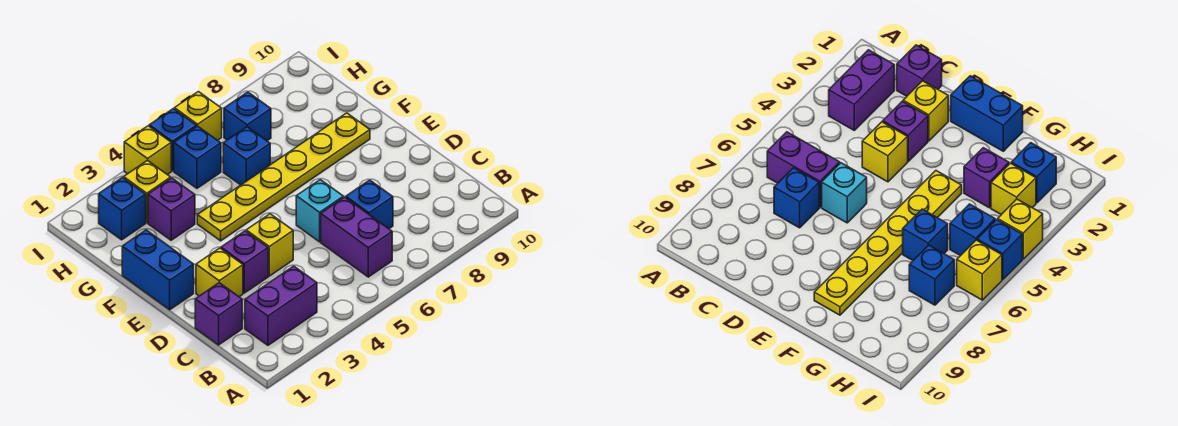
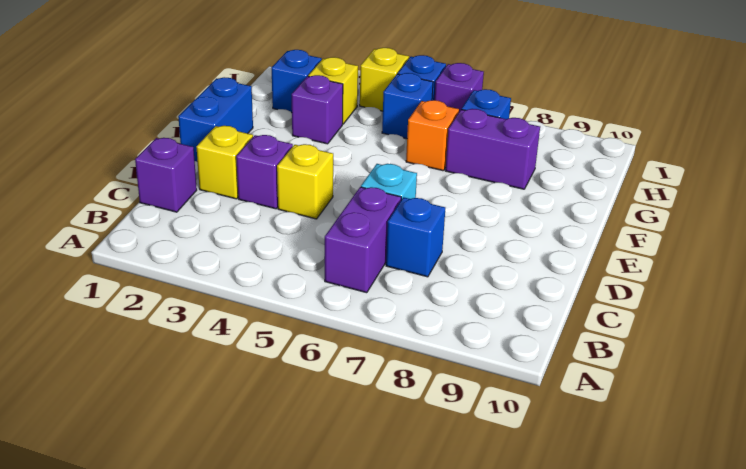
purple 1x2 brick [245,266,317,345] -> purple 1x2 brick moved to [445,109,540,189]
yellow 1x6 plate [197,113,370,241] -> none
blue 1x1 brick [223,127,270,185] -> orange 1x1 brick [406,100,459,171]
yellow 1x1 brick [174,92,222,140] -> purple 1x1 brick [435,63,484,112]

